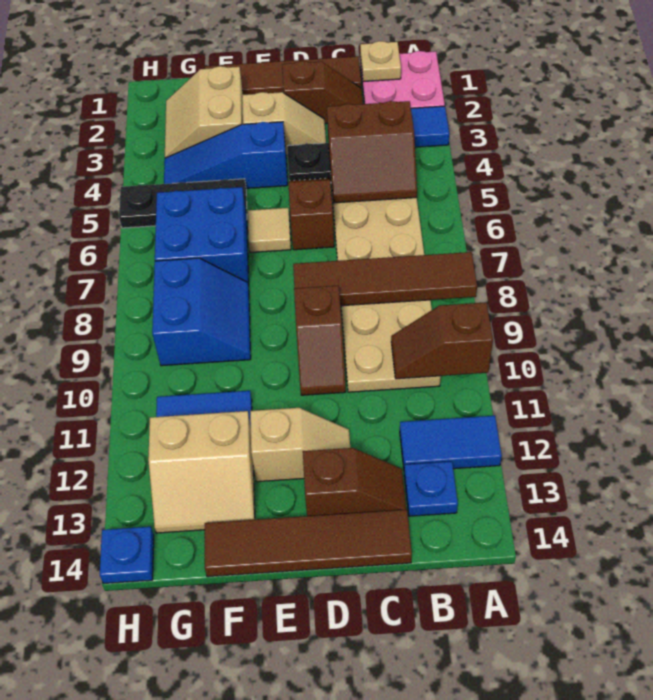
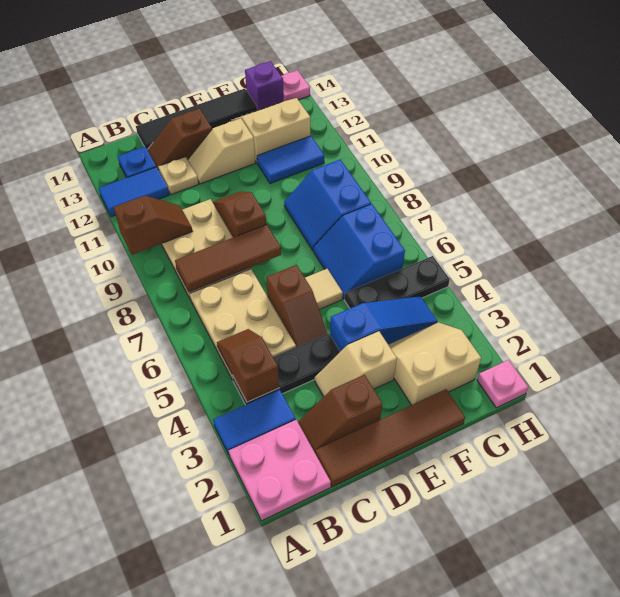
brown 1x4 tile [293,252,477,306] -> brown 1x3 tile [175,224,281,292]
tan 1x1 plate [360,41,401,81] -> tan 1x1 plate moved to [158,157,198,195]
brown 2x2 slope [327,101,417,203] -> brown 1x2 slope [217,329,279,402]
brown 1x4 tile [205,510,412,577] -> black 1x4 tile [136,88,257,150]
tan 2x2 slope [165,66,243,158] -> tan 2x2 slope turned to [389,322,481,405]
blue 2x2 brick [155,187,249,285] -> blue 2x2 slope [313,204,405,299]
none -> purple 1x1 brick [245,61,284,111]
none -> pink 1x1 plate [477,360,528,408]
blue 1x1 plate [100,527,154,583] -> pink 1x1 plate [282,70,310,101]

